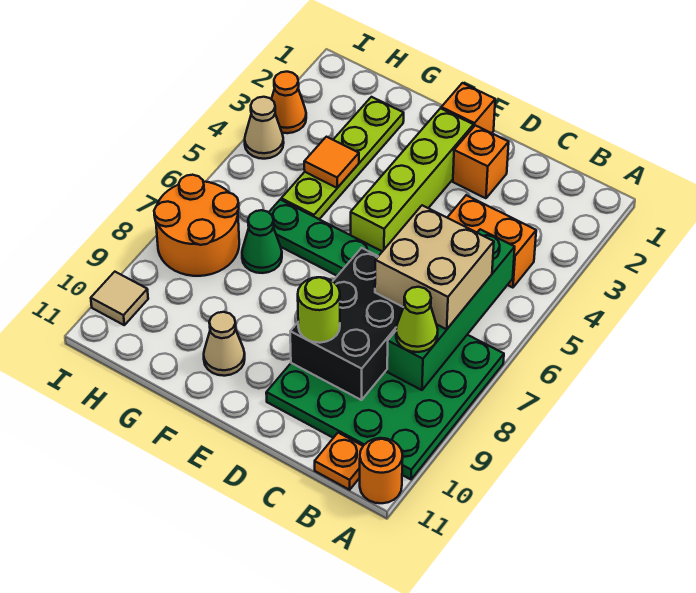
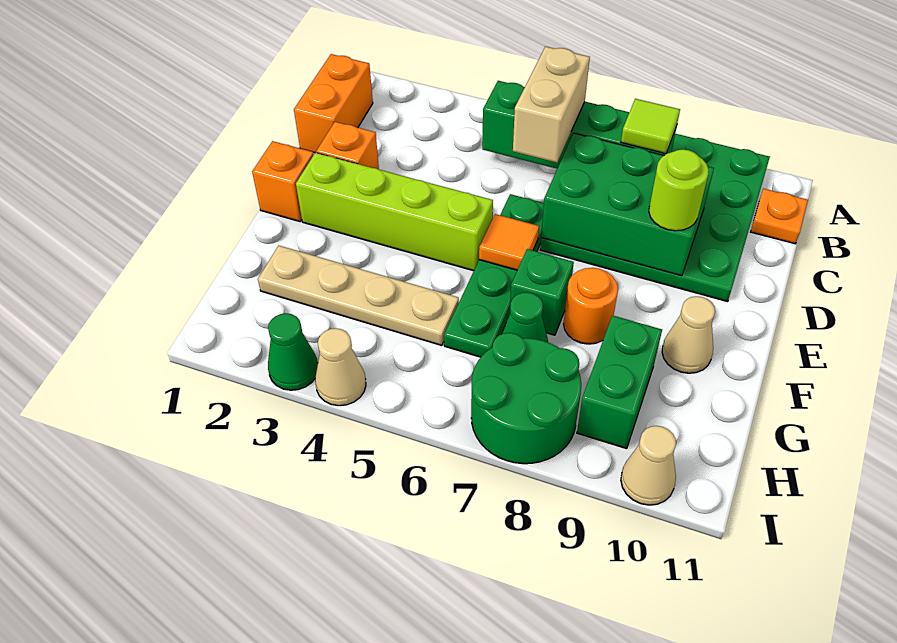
orange 1x1 round brick [360,438,403,503] -> orange 1x1 round brick moved to [563,268,618,344]
orange 1x2 brick [447,195,536,288] -> orange 1x2 brick moved to [294,54,373,153]
tan 2x2 brick [375,205,494,329] -> tan 1x2 brick [513,47,590,162]
lime 1x1 cone [396,287,438,352] -> lime 1x1 tile [621,99,680,154]
black 2x3 brick [290,248,403,400] -> green 2x3 brick [541,133,714,276]
none -> green 1x1 brick [510,249,574,335]
lime 1x4 plate [281,97,404,219] -> tan 1x4 plate [258,246,459,346]
orange 1x1 tile [304,137,359,188] -> orange 1x1 tile moved to [479,214,539,270]
none -> green 1x2 brick [577,315,662,449]
orange 2x2 round brick [154,175,239,276] -> green 2x2 round brick [471,333,581,464]
orange 1x1 cone [271,72,306,133] -> green 1x1 cone [268,313,318,390]
tan 1x1 tile [91,272,148,325] -> tan 1x1 cone [621,426,676,505]

